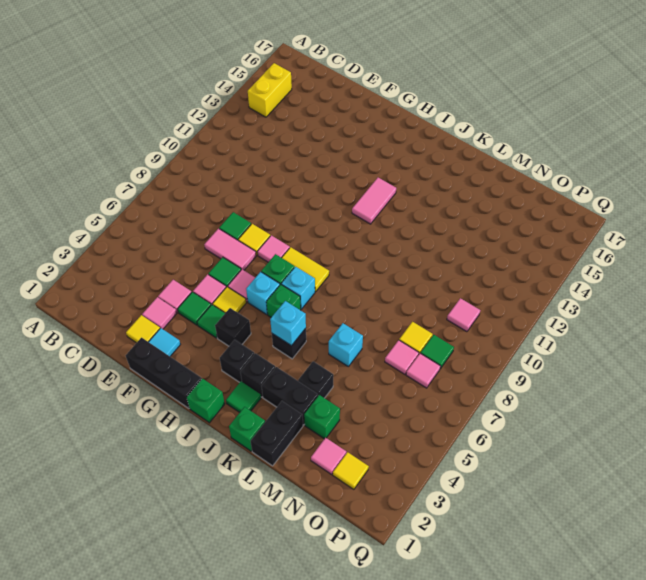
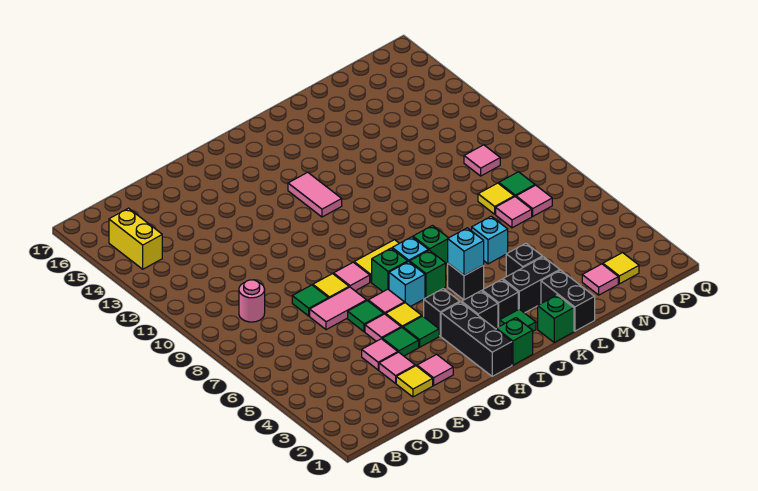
none -> pink 1x1 round brick [239,280,265,322]
black 1x3 brick [126,338,202,408] -> black 1x3 brick turned to [441,302,512,376]
cyan 1x1 tile [149,328,180,356] -> pink 1x1 tile [417,354,453,386]
green 1x1 brick [304,395,340,439] -> green 1x1 brick moved to [413,226,448,264]

